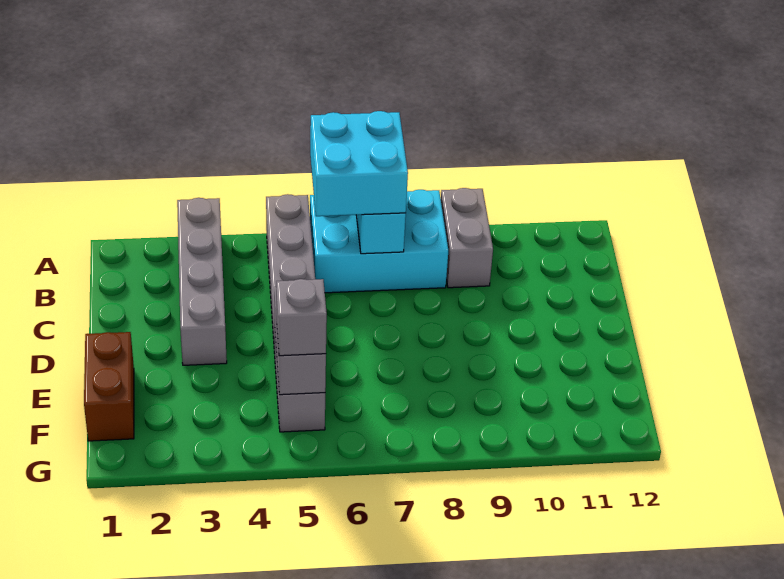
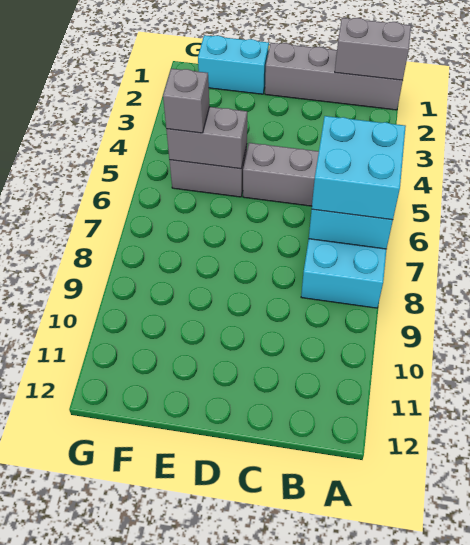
grey 1x4 brick [177,198,227,365] -> grey 1x4 brick moved to [265,43,403,110]
grey 1x2 brick [441,188,493,288] -> grey 1x2 brick moved to [335,18,411,80]
brown 1x2 brick [84,332,134,441] -> cyan 1x2 brick [198,35,269,94]

